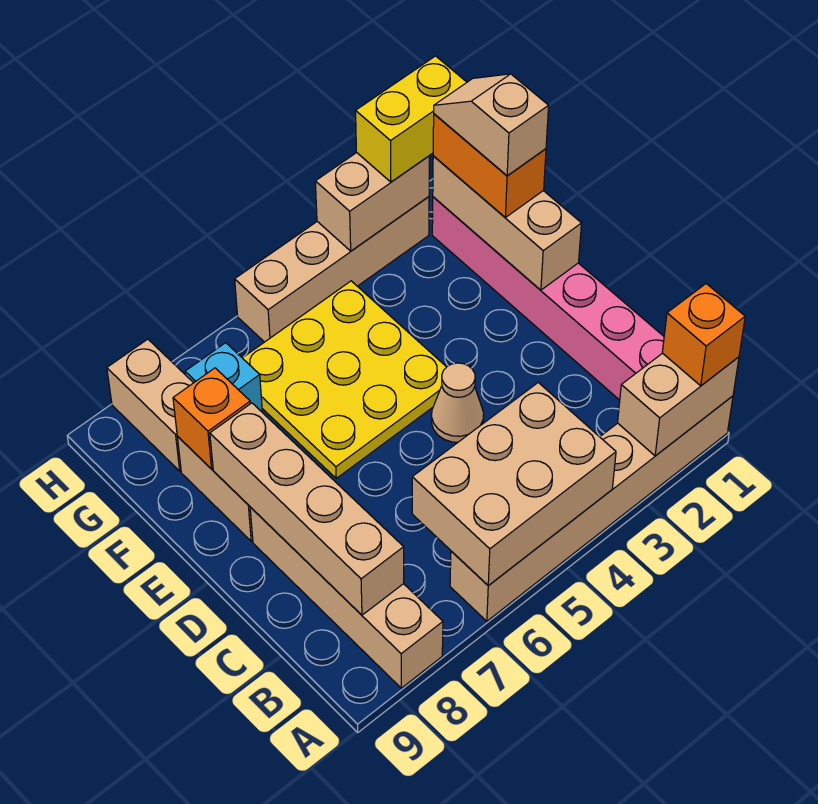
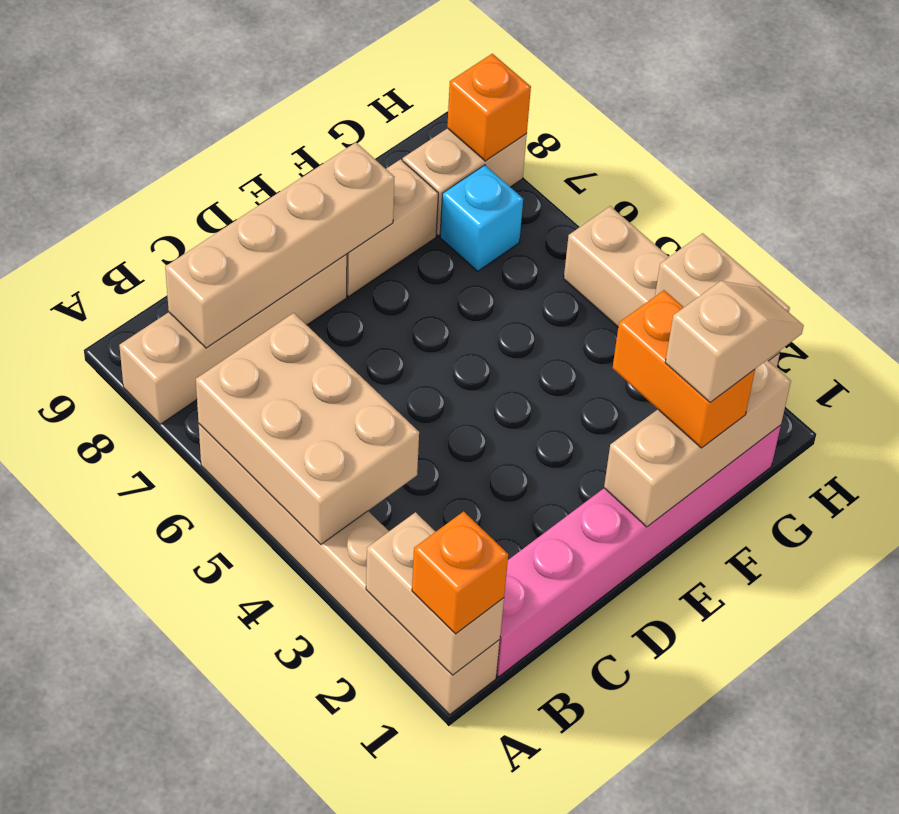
tan 1x1 cone [432,363,484,442] -> none
yellow 3x3 plate [243,281,446,478] -> none
orange 1x2 brick [433,114,546,217] -> orange 1x2 brick turned to [613,290,755,448]
orange 1x1 brick [173,368,250,469] -> orange 1x1 brick moved to [447,54,531,161]
yellow 1x2 brick [356,56,467,182] -> none

